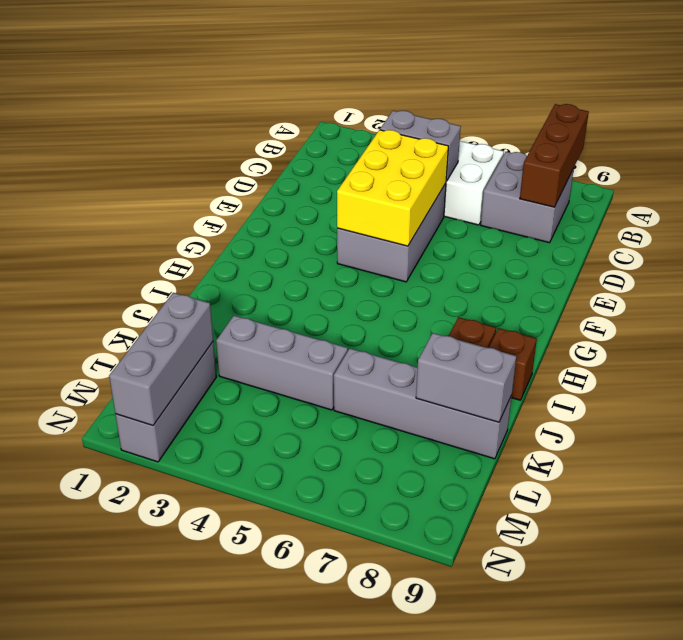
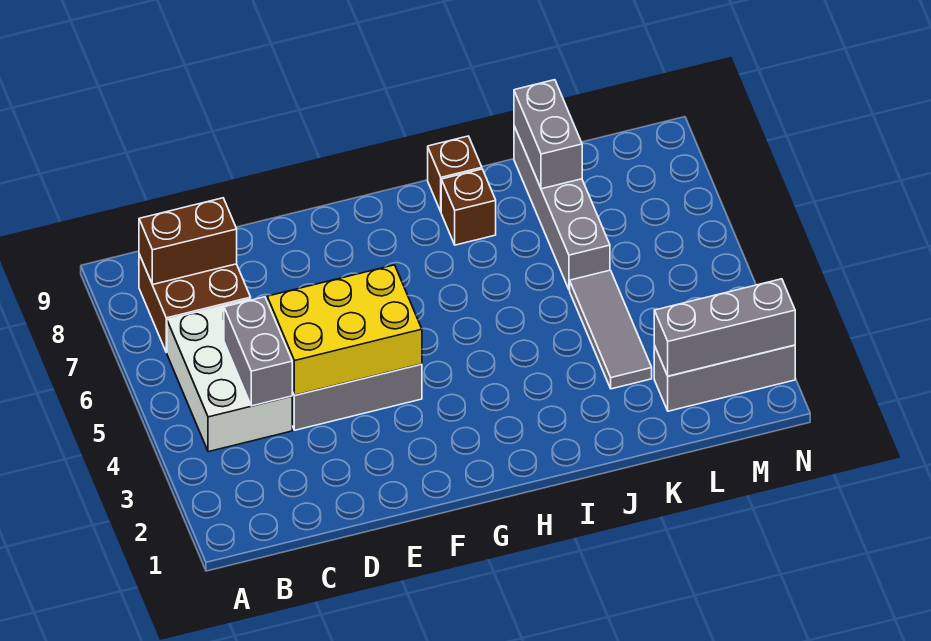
brown 1x3 brick [520,104,589,207] -> brown 1x2 brick [139,198,237,285]
grey 2x2 brick [481,152,574,243] -> brown 2x2 brick [139,254,251,353]
grey 1x3 brick [216,316,348,410] -> grey 1x3 tile [570,270,652,389]

